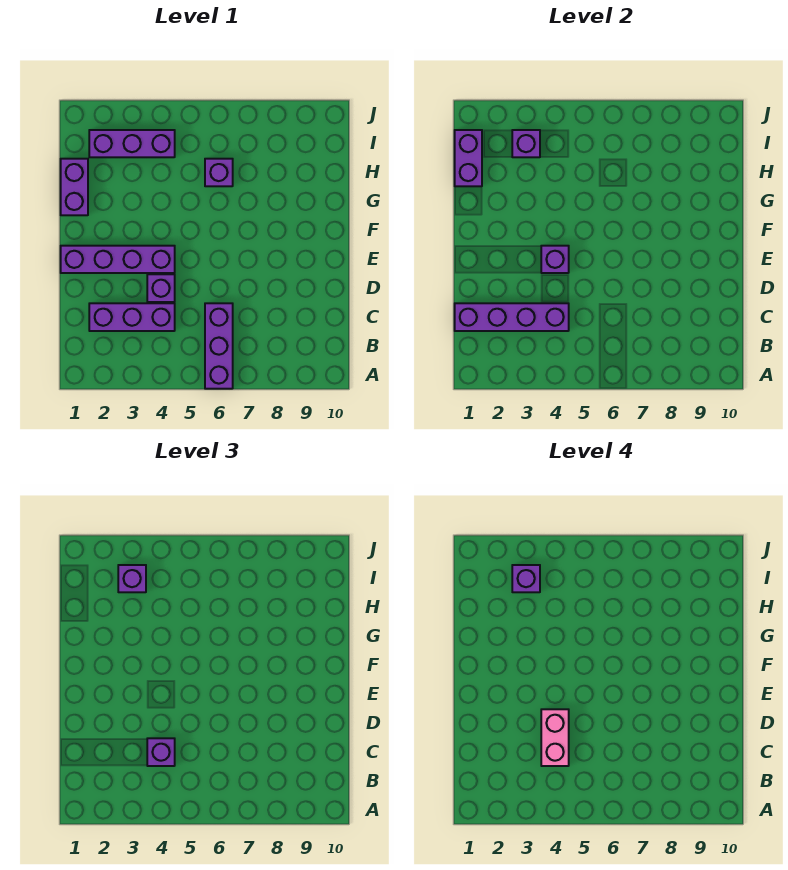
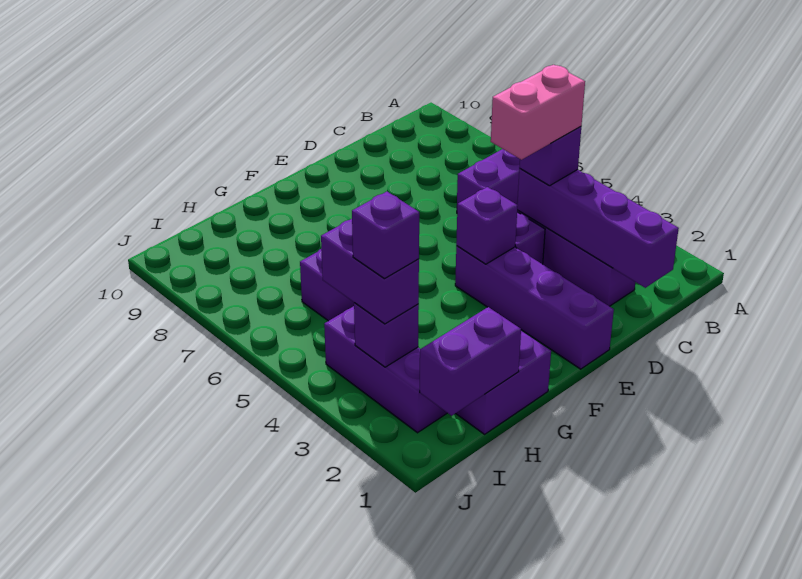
purple 1x1 brick [118,565,146,592] -> purple 1x2 brick [321,219,419,324]

